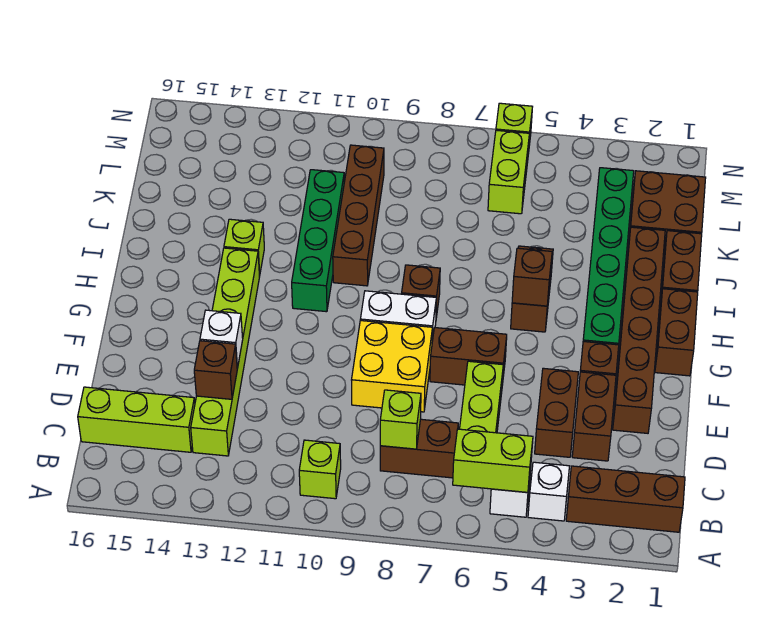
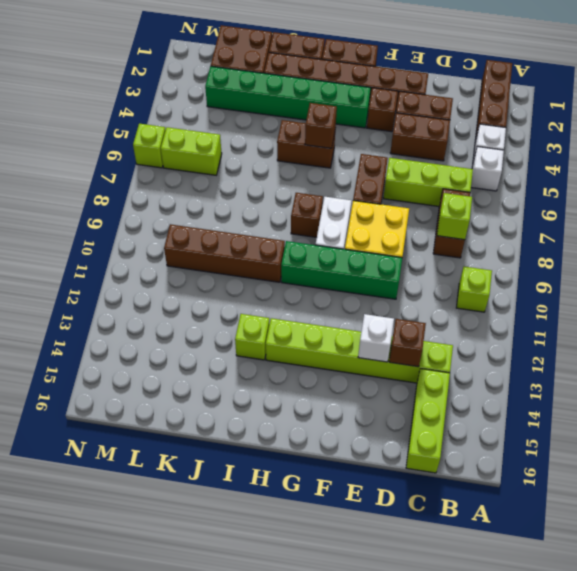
lime 1x2 brick [453,429,533,492] -> none
green 1x4 brick [292,170,344,312] -> green 1x4 brick moved to [281,241,402,299]

